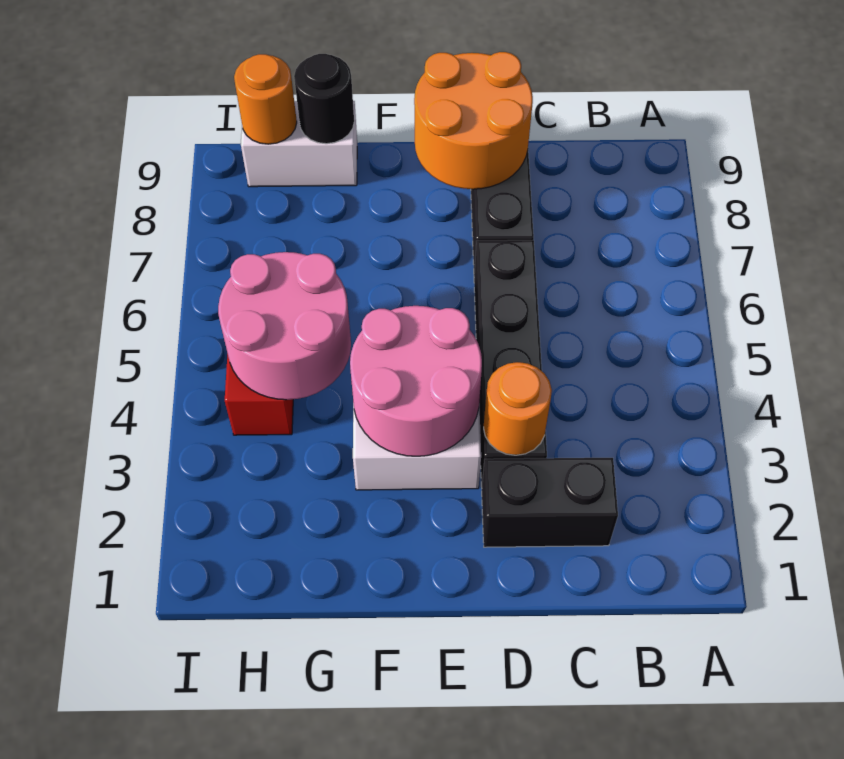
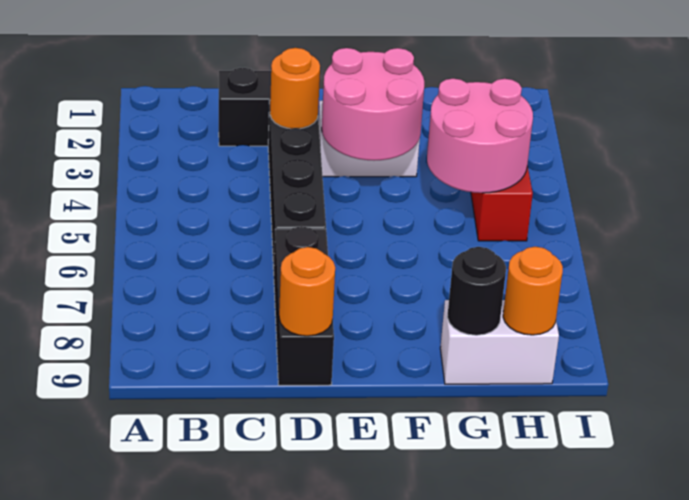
orange 2x2 round brick [414,52,533,189] -> orange 1x1 round brick [279,247,335,336]

